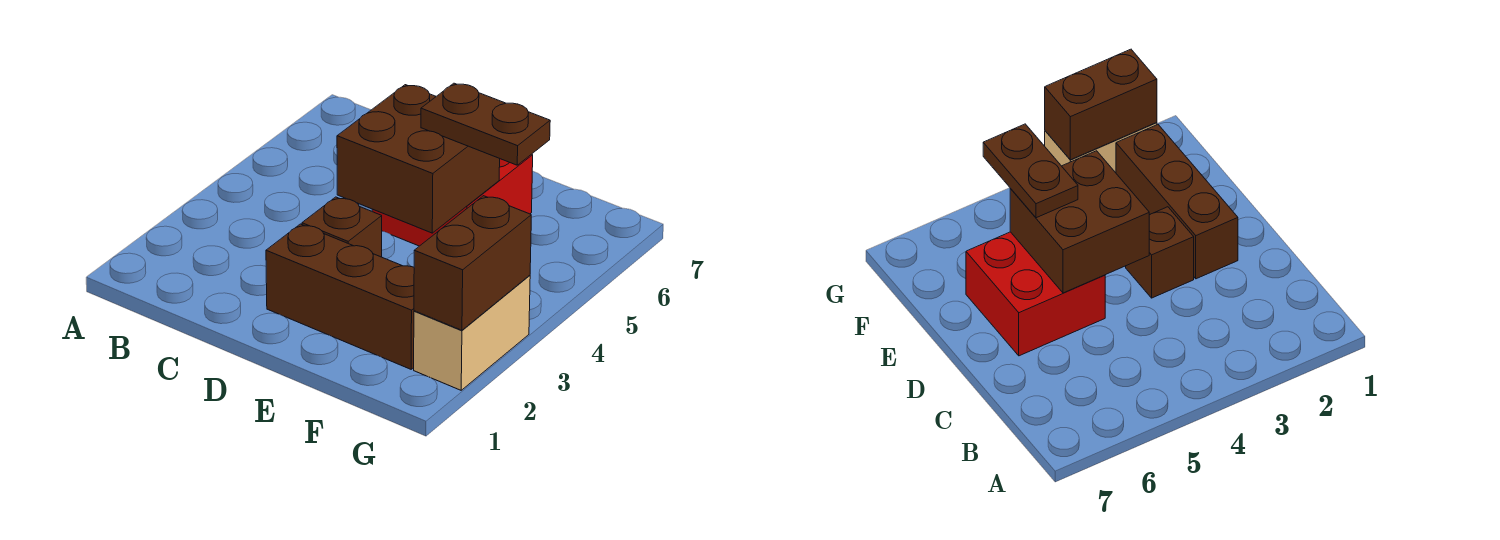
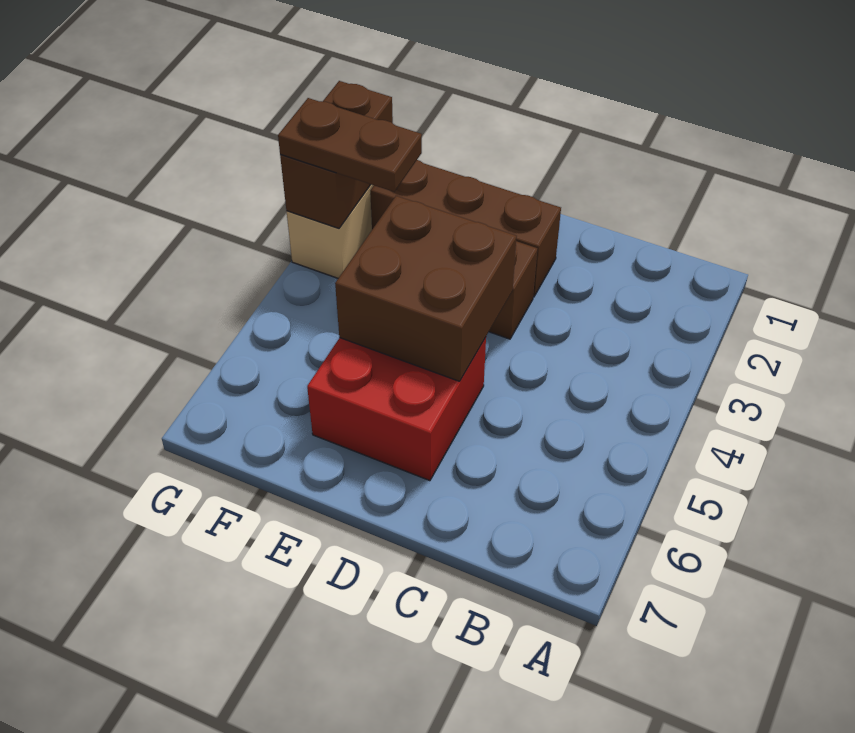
brown 1x2 plate [421,83,550,165] -> brown 1x2 plate moved to [278,98,422,192]

